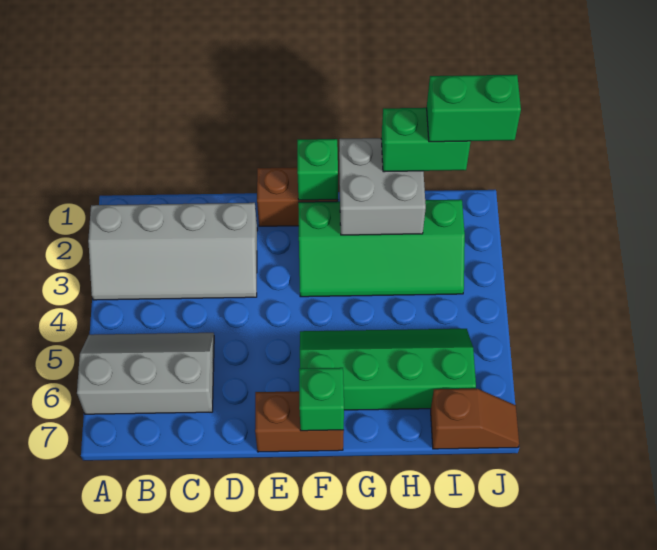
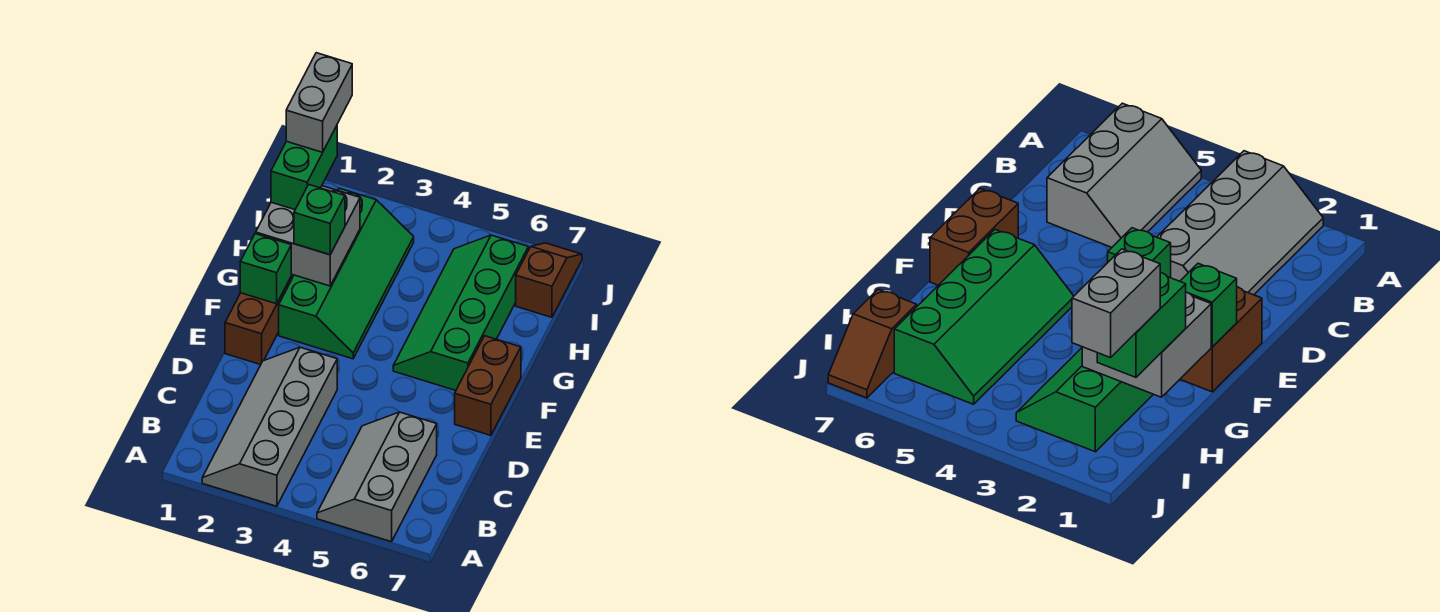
grey 2x4 slope [88,203,257,300] -> grey 2x4 slope turned to [202,347,337,506]
green 1x1 brick [299,368,344,431] -> green 1x1 brick moved to [294,185,345,255]
green 1x2 brick [427,75,521,142] -> grey 1x2 brick [286,53,352,152]

